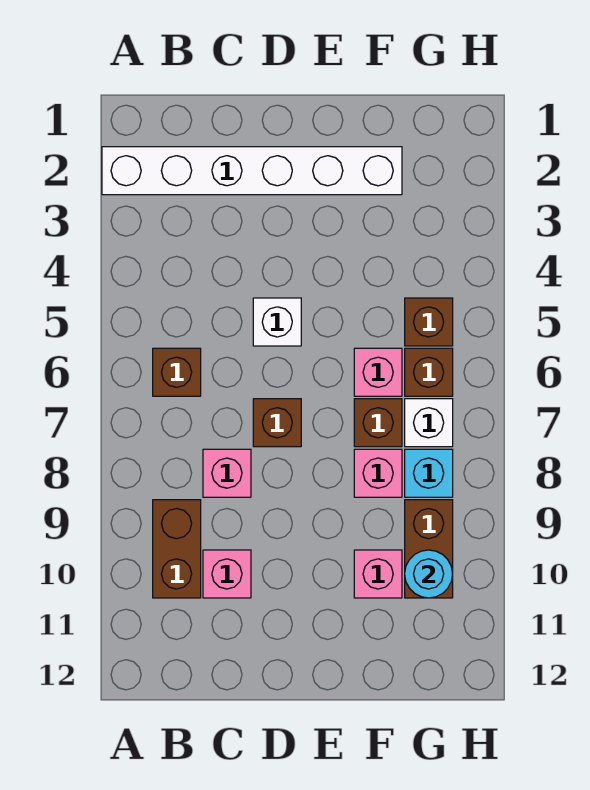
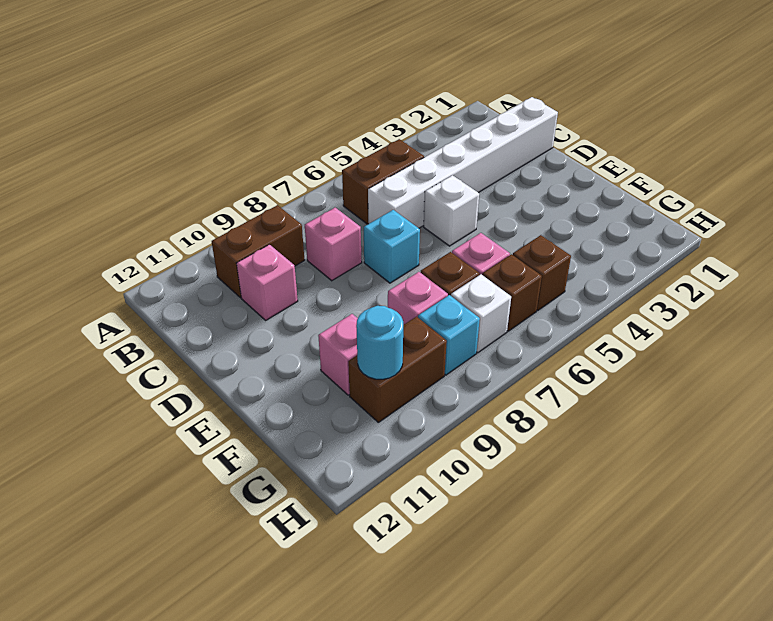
white 1x6 brick [102,147,402,195] -> white 1x6 brick turned to [368,97,558,228]
brown 1x1 brick [153,348,201,396] -> brown 1x2 brick [342,139,424,224]
brown 1x1 brick [253,399,301,447] -> cyan 1x1 brick [364,210,420,283]

